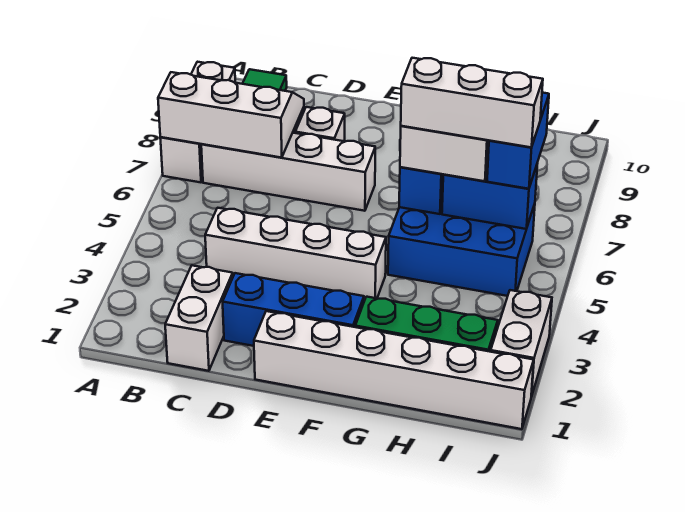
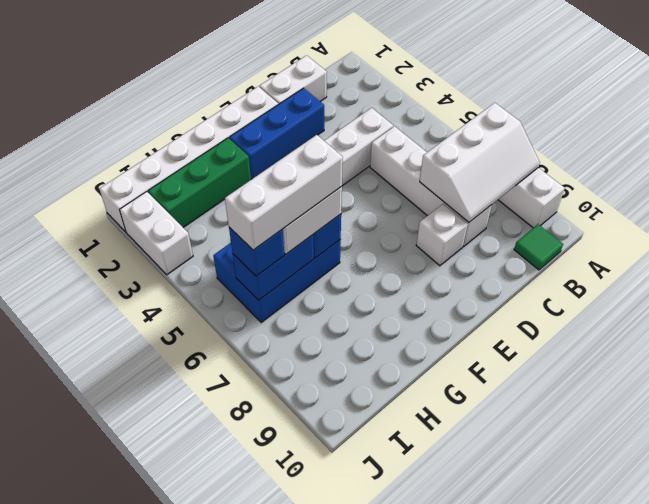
white 1x4 brick [201,133,375,211] -> white 1x4 brick turned to [370,126,492,246]
white 1x2 brick [165,265,233,371] -> white 1x2 brick turned to [260,55,327,104]
blue 1x2 brick [487,93,549,189] -> blue 1x1 brick [229,227,284,276]

